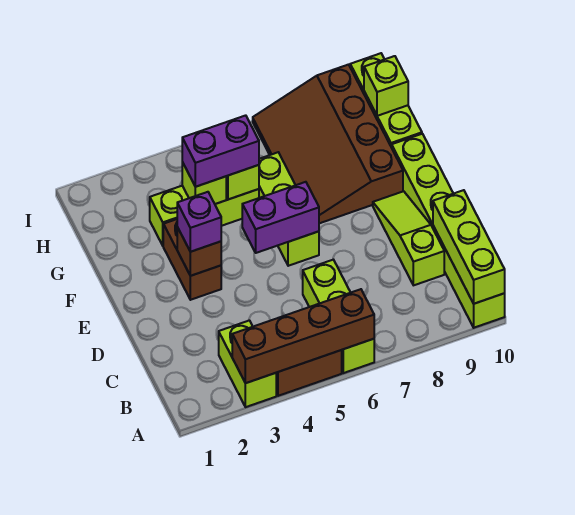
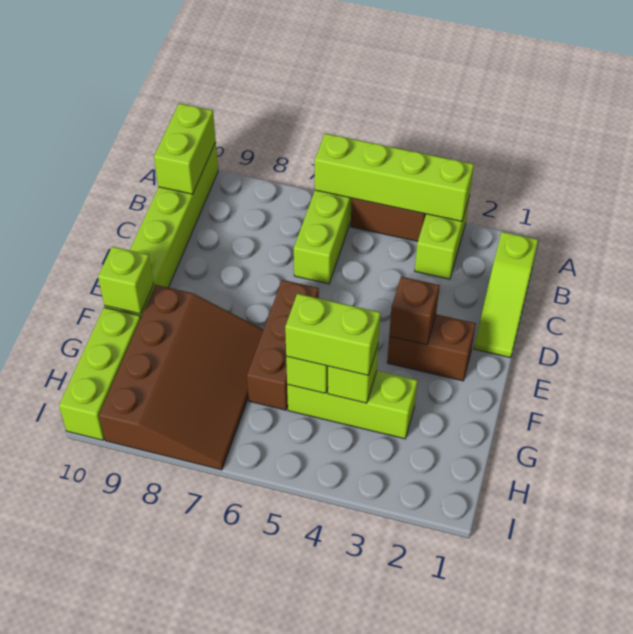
brown 1x4 brick [232,289,374,383] -> lime 1x4 brick [315,133,474,221]
lime 1x3 brick [433,190,505,304] -> lime 1x2 brick [154,103,216,194]
lime 1x3 slope [373,191,444,285] -> lime 1x3 slope moved to [474,232,538,358]
brown 1x2 brick [163,219,221,300] -> brown 1x2 brick turned to [387,314,476,381]
purple 1x1 brick [177,192,221,252] -> none
purple 1x2 brick [242,182,319,253] -> none
lime 1x3 brick [259,152,319,266] -> brown 1x3 brick [247,280,319,410]
purple 1x2 brick [182,115,259,187] -> lime 1x2 brick [285,294,381,375]
lime 1x1 brick [364,56,408,116] -> lime 1x1 brick moved to [98,246,154,314]

